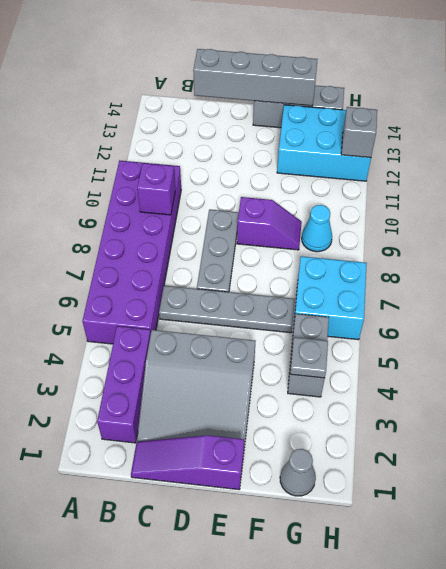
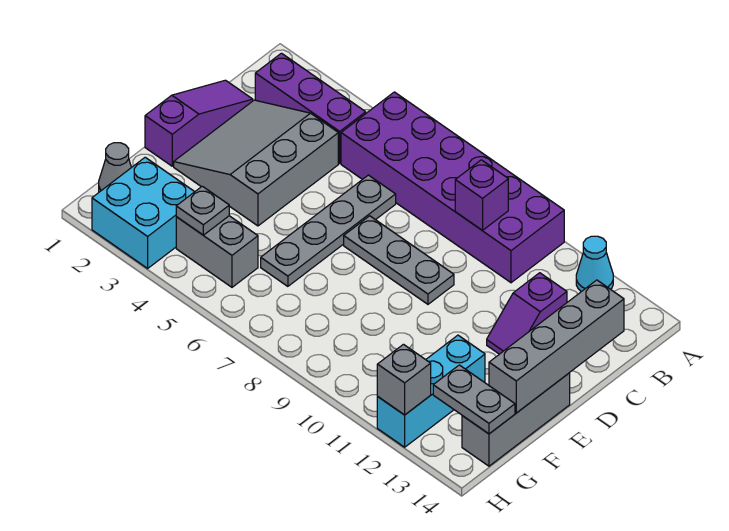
purple 1x2 slope [237,197,302,250] -> purple 1x2 slope moved to [487,273,567,354]
cyan 2x3 brick [277,105,371,181] -> cyan 1x3 brick [377,335,485,447]
cyan 2x2 brick [294,256,367,340] -> cyan 2x2 brick moved to [92,157,194,268]
cyan 1x1 cone [302,205,332,252] -> cyan 1x1 cone moved to [576,236,613,292]
none -> grey 1x2 plate [433,365,515,434]

